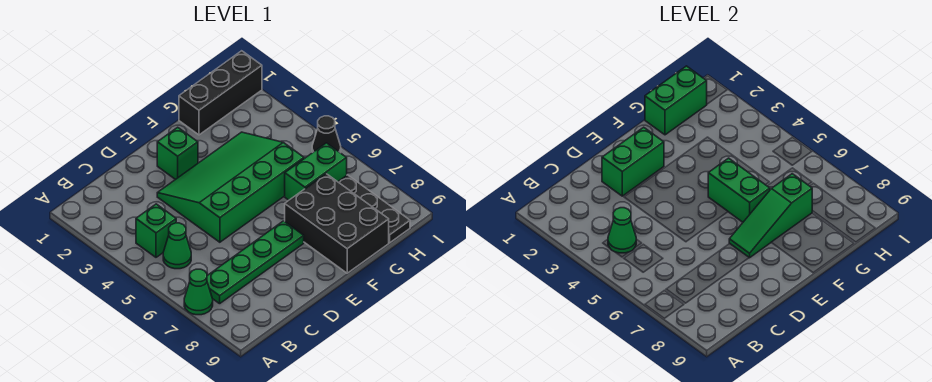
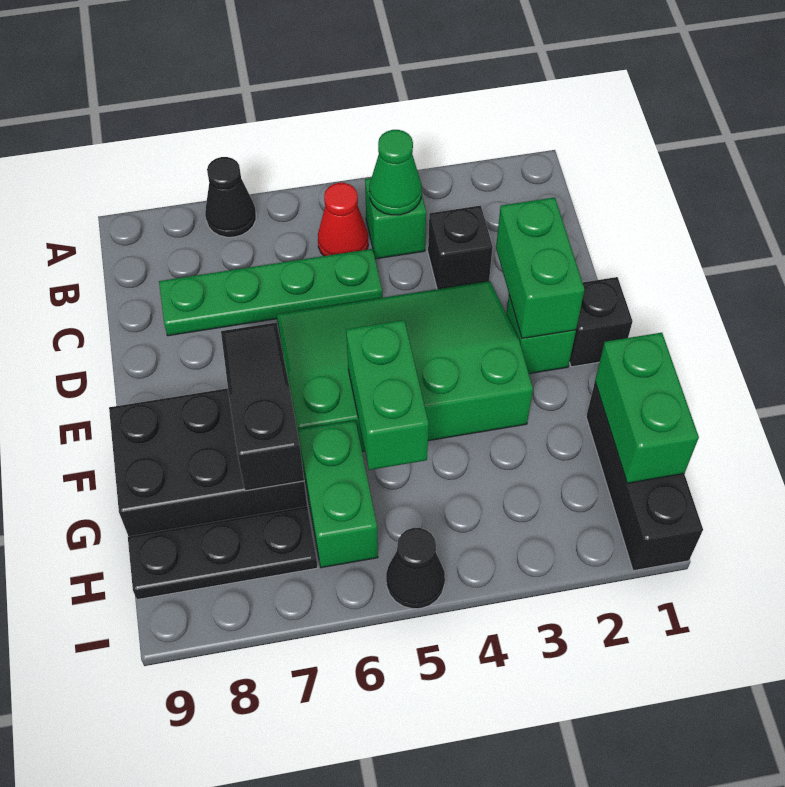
green 1x1 cone [184,269,213,315] -> black 1x1 cone [205,157,256,237]
green 1x1 cone [163,223,191,269] -> red 1x1 cone [318,183,368,256]
green 1x4 plate [207,221,304,304] -> green 1x4 plate turned to [159,249,382,336]
none -> black 1x1 brick [428,206,493,289]
green 3x4 slope [157,132,304,242] -> green 3x4 slope turned to [276,281,533,459]
none -> black 1x1 brick [569,277,632,367]
green 1x3 slope [729,174,812,258] -> black 1x3 slope [221,322,304,491]
green 1x2 brick [708,158,770,222] -> green 1x2 brick turned to [346,320,429,470]

